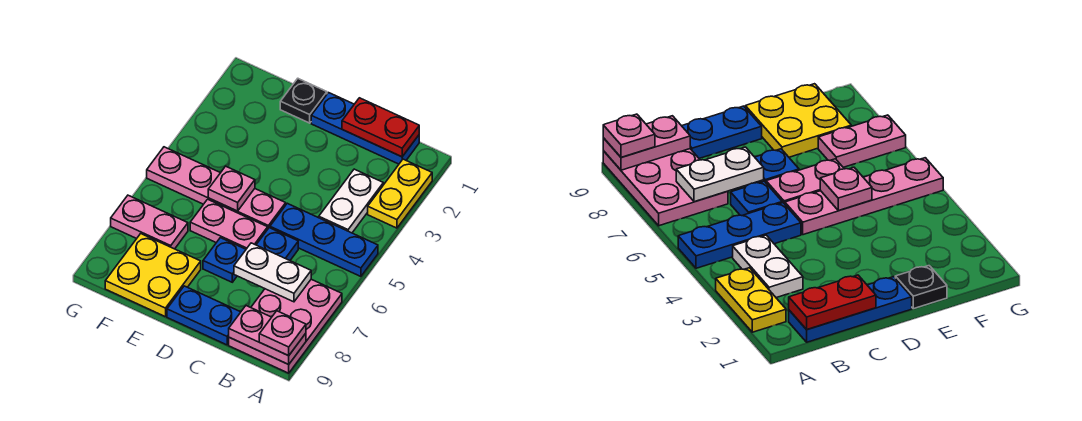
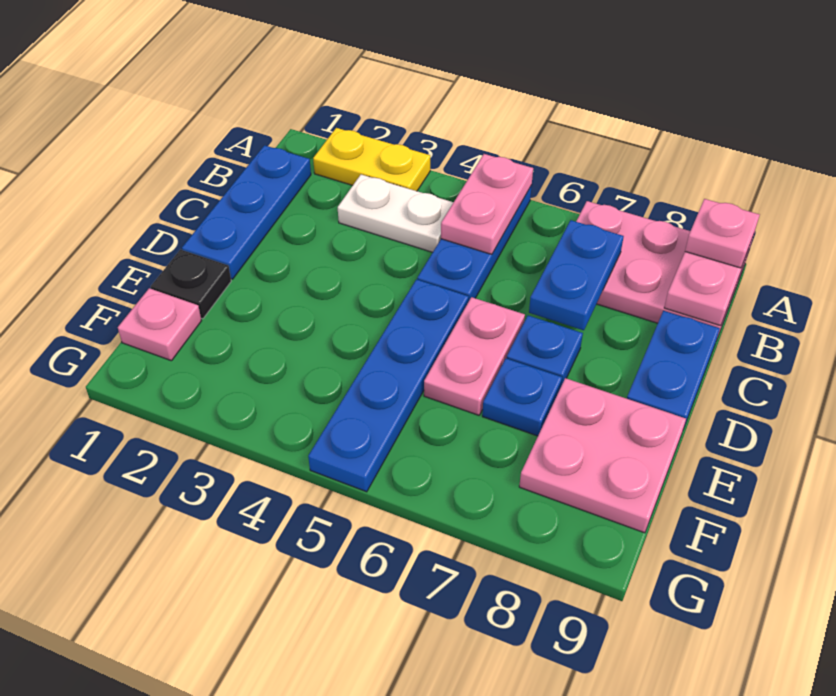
red 1x2 plate [342,98,419,157] -> none
white 1x2 plate [234,243,311,302] -> blue 1x2 plate [529,220,624,330]
blue 1x1 plate [256,228,298,260] -> blue 1x1 plate moved to [482,358,562,436]
pink 1x4 plate [147,147,286,228] -> blue 1x4 plate [308,279,469,492]
pink 1x1 plate [208,166,255,211] -> pink 1x1 plate moved to [118,288,202,361]
yellow 2x2 plate [105,234,201,317] -> pink 2x2 plate [519,378,686,533]
pink 1x2 plate [111,195,188,249] -> pink 1x2 plate moved to [441,154,533,254]

